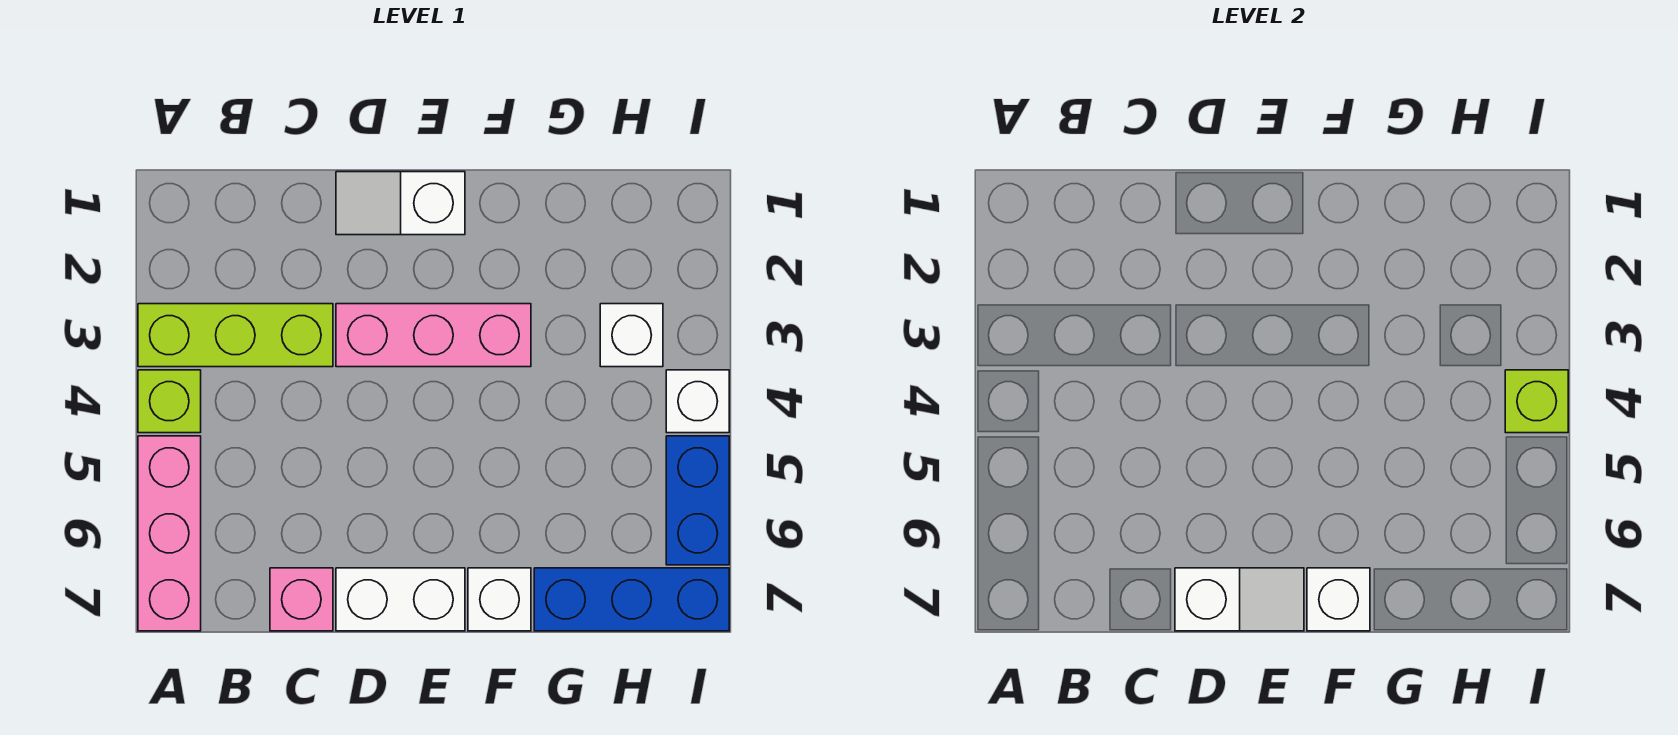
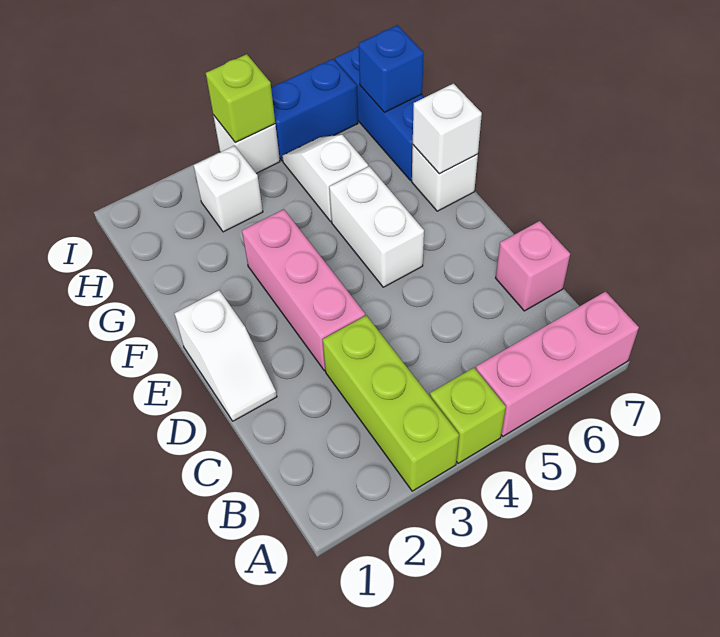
white 1x2 brick [336,568,465,631] -> white 1x2 brick moved to [329,166,424,287]
white 1x2 slope [1175,568,1304,631] -> white 1x2 slope moved to [282,135,368,221]
none -> blue 1x1 brick [359,25,424,112]

